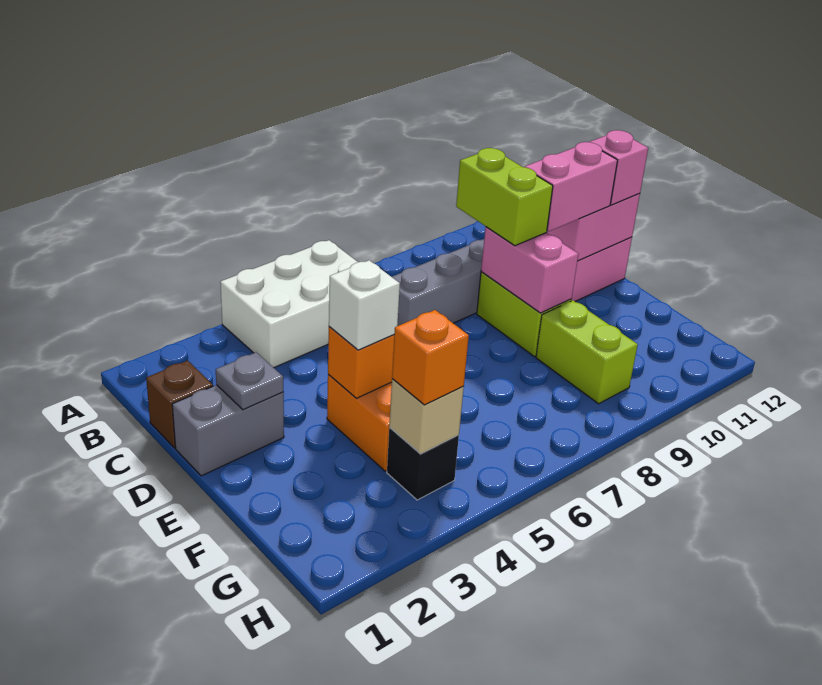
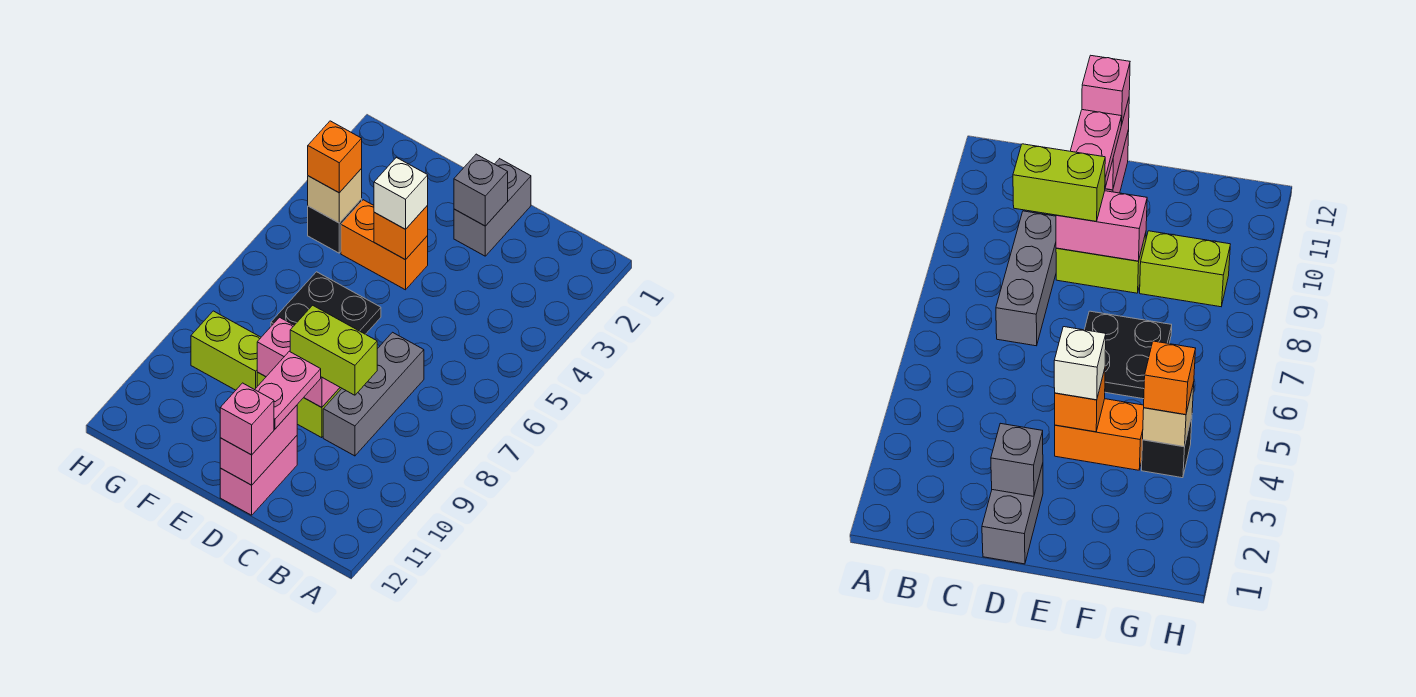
white 2x3 brick [220,240,357,368] -> none
brown 1x1 brick [146,361,213,448] -> none
grey 1x1 plate [216,352,283,410] -> grey 1x1 brick [454,154,508,226]
pink 1x2 brick [525,142,618,232] -> pink 1x2 plate [255,351,321,429]
none -> black 2x2 plate [271,272,381,334]

